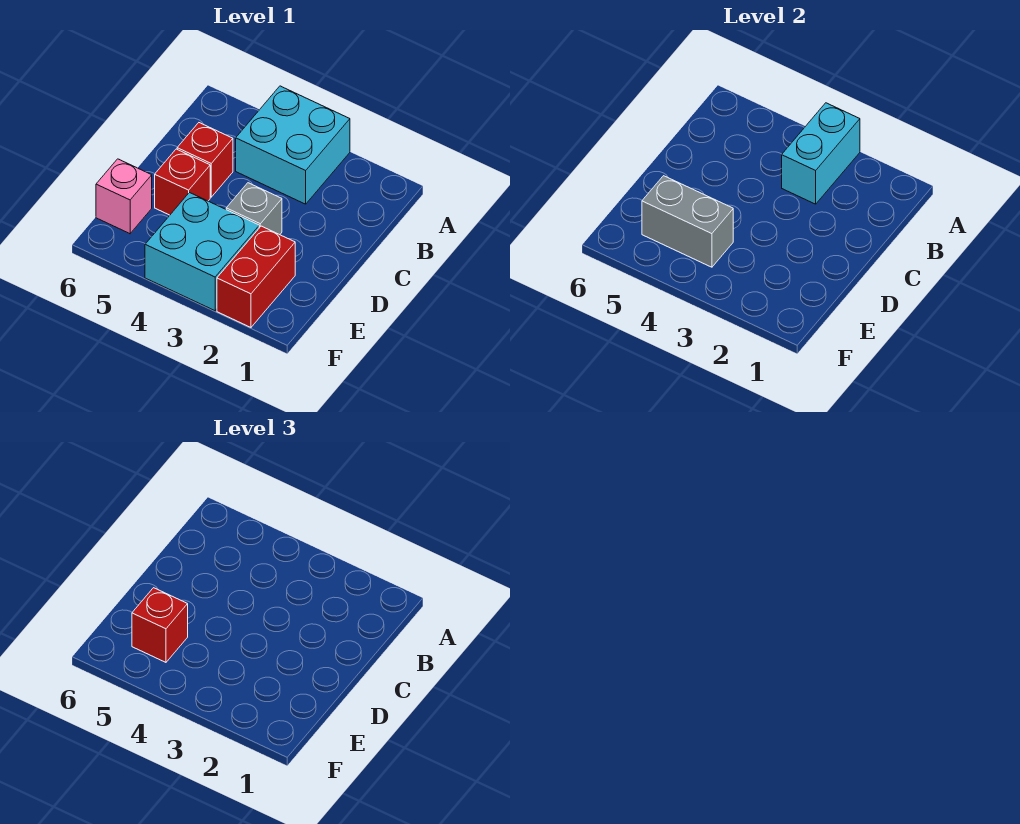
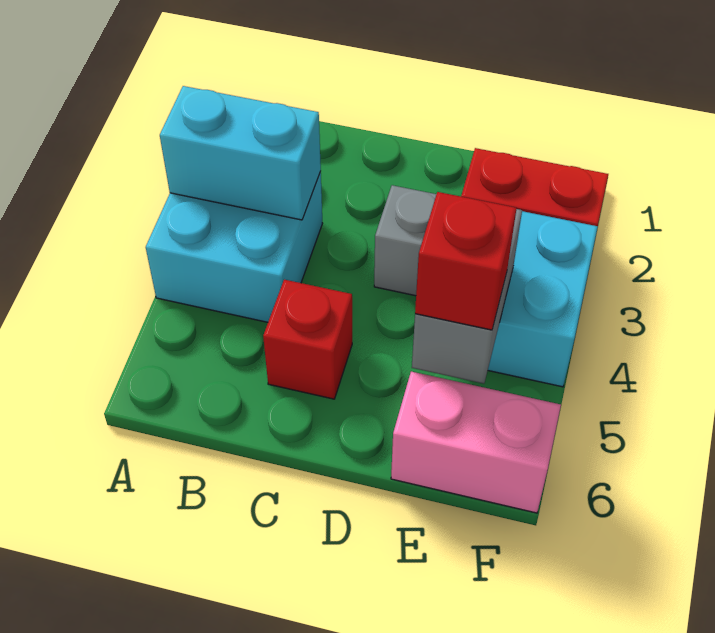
red 1x1 brick [155,149,210,215] -> none
pink 1x1 brick [96,159,152,234] -> pink 1x2 brick [391,372,561,513]

